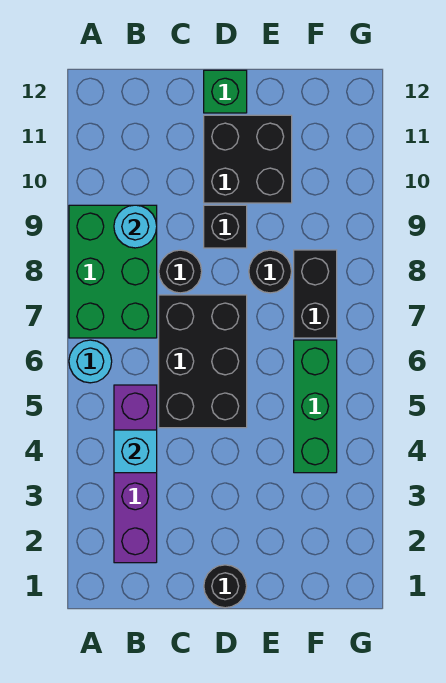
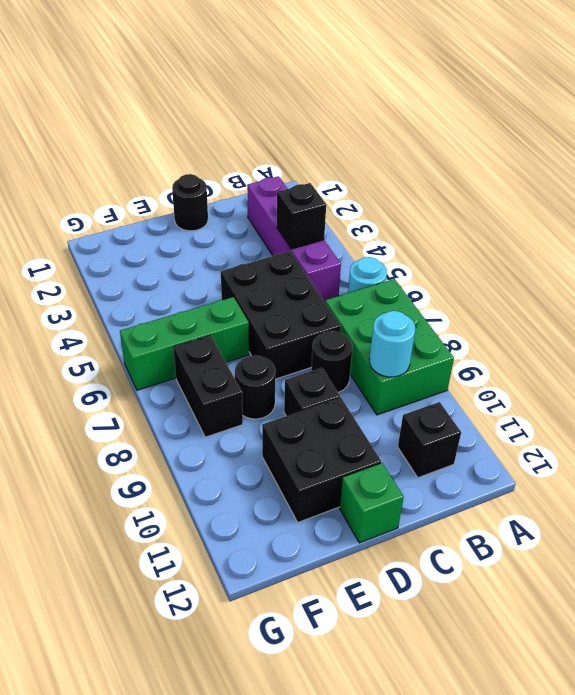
cyan 1x1 brick [114,430,157,473] -> black 1x1 brick [277,183,326,249]
none -> black 1x1 brick [398,402,461,478]
green 1x3 brick [294,340,337,473] -> green 1x3 brick turned to [120,297,249,390]

